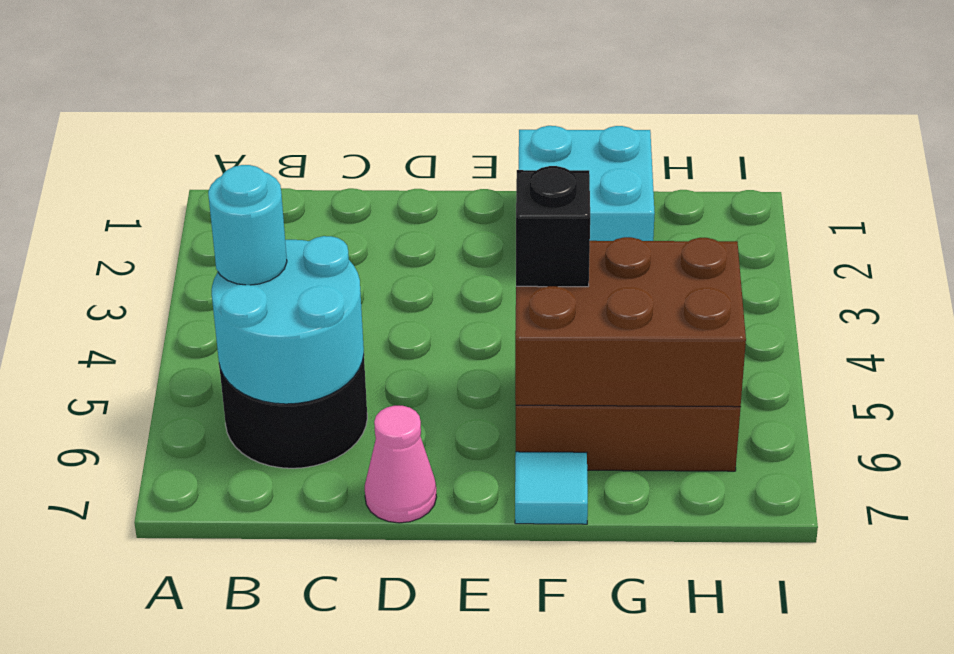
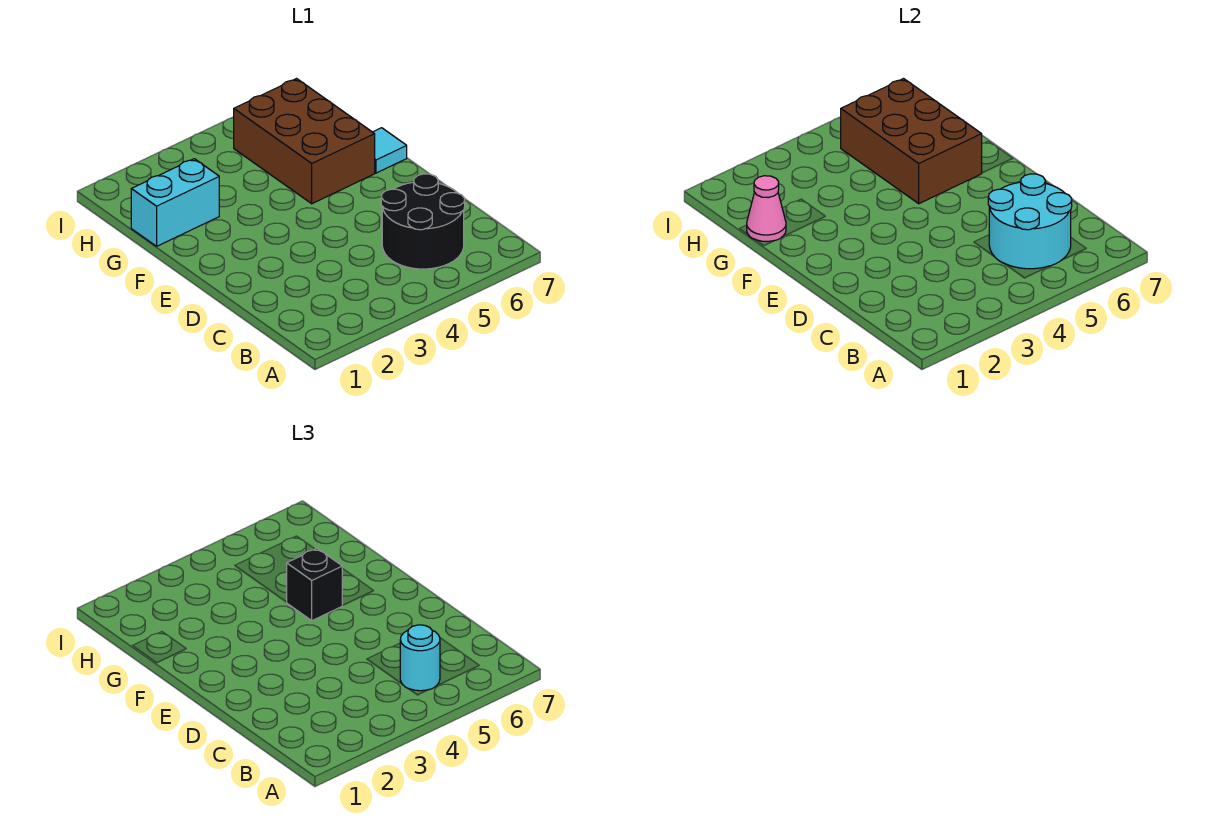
pink 1x1 cone [365,406,437,523] -> pink 1x1 cone moved to [747,176,786,242]
cyan 2x2 brick [519,126,655,241] -> cyan 1x2 brick [131,159,219,246]

